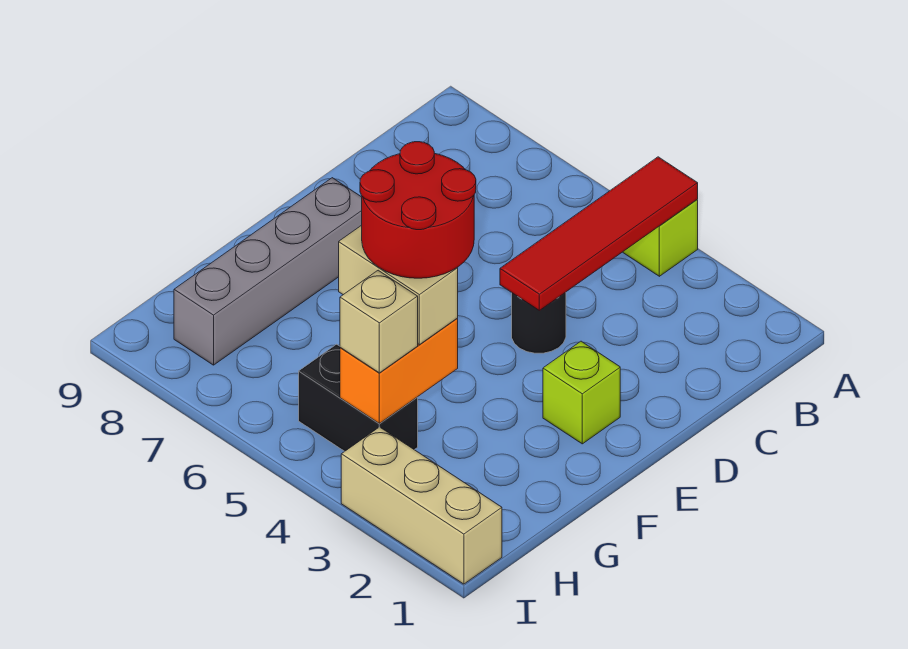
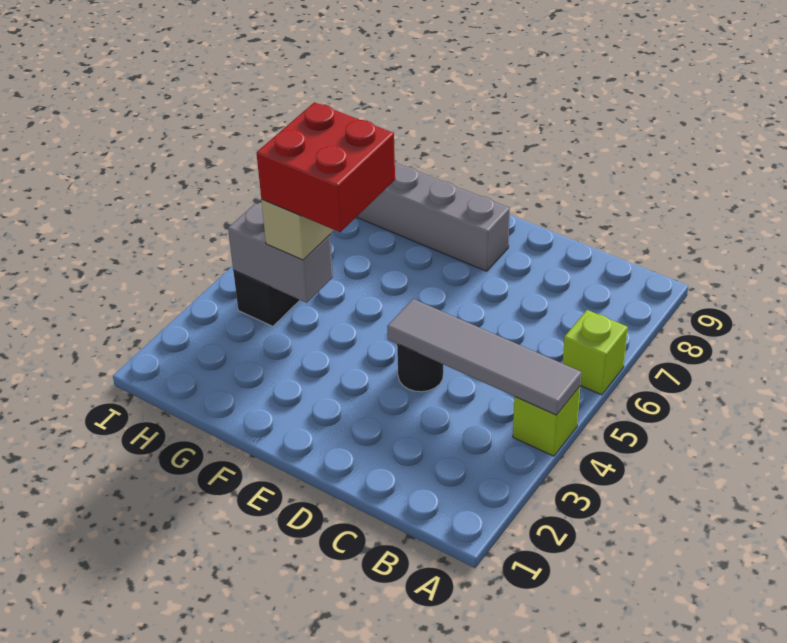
red 1x4 tile [500,157,698,310] -> grey 1x4 tile [387,299,581,415]
lime 1x1 brick [543,341,620,444] -> lime 1x1 brick moved to [563,310,628,395]
red 2x2 round brick [360,142,476,278] -> red 2x2 brick [256,102,395,232]
orange 1x2 brick [340,319,458,423] -> grey 1x2 brick [228,203,333,303]
tan 1x1 brick [340,270,418,373] -> none
tan 1x3 brick [341,427,502,584] -> none

